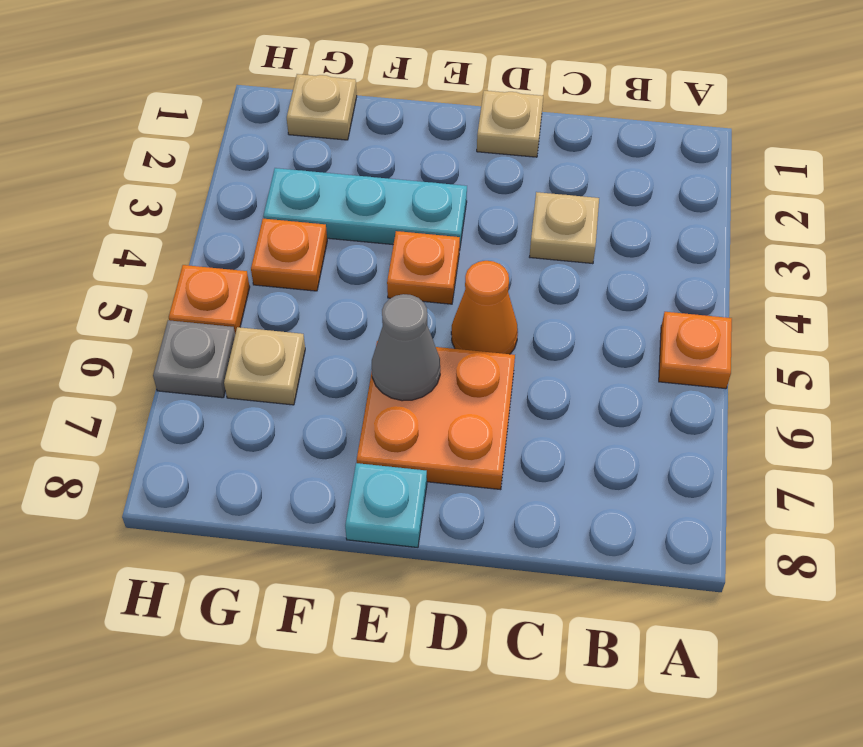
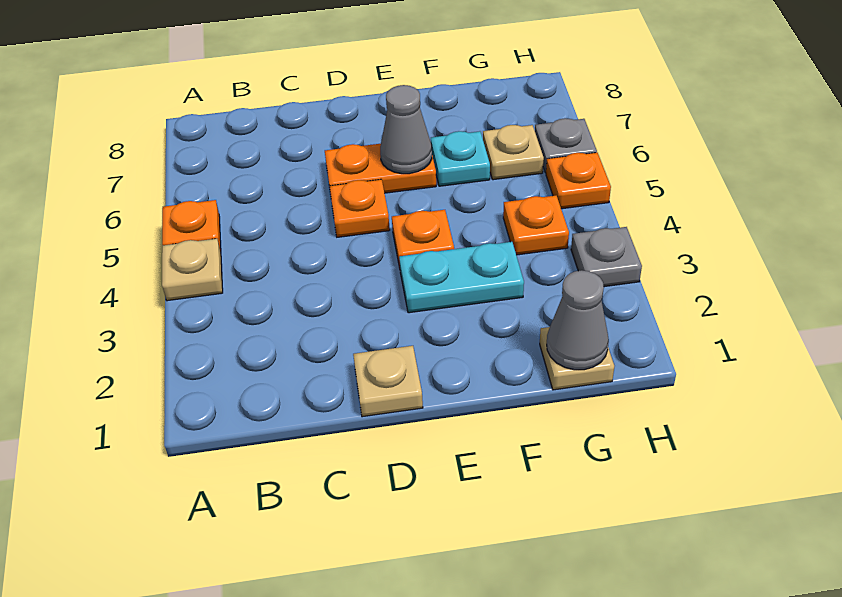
tan 1x1 plate [530,192,599,264] -> tan 1x1 plate moved to [162,239,223,301]
orange 1x1 cone [451,261,518,354] -> orange 1x1 plate [330,179,390,237]
orange 2x2 plate [357,341,515,490] -> orange 1x2 plate [325,144,436,193]
cyan 1x3 plate [263,168,467,251] -> cyan 1x2 plate [399,242,524,313]
cyan 1x1 plate [345,463,427,547] -> cyan 1x1 plate moved to [431,131,490,186]
none -> grey 1x1 cone [547,270,609,370]
none -> grey 1x1 plate [571,227,642,287]

